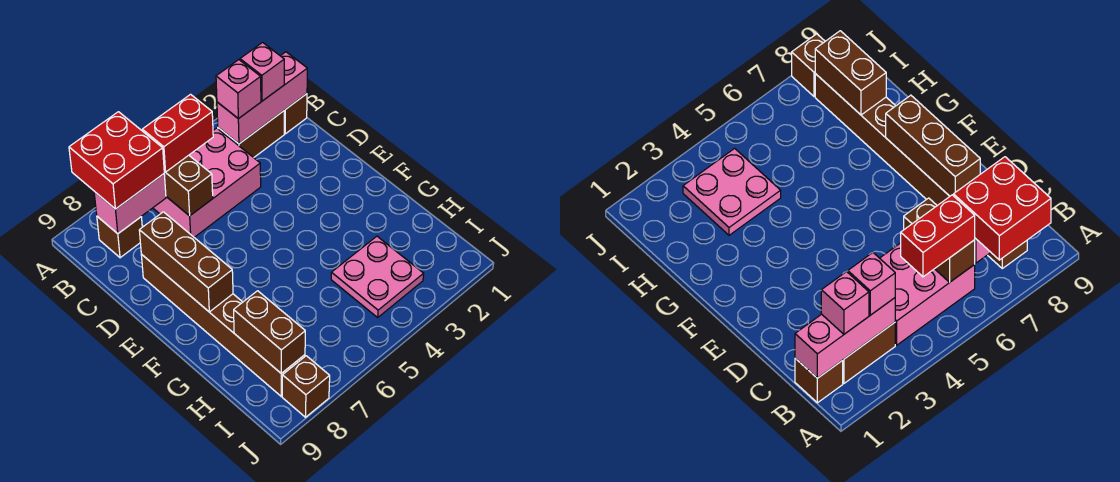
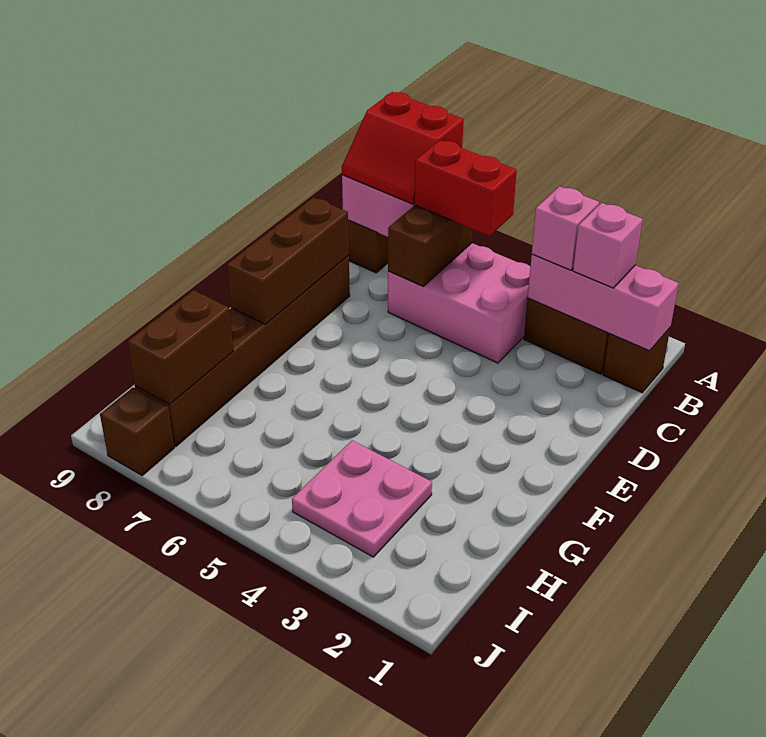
red 2x2 brick [69,112,164,209] -> red 2x2 slope [342,92,464,204]

